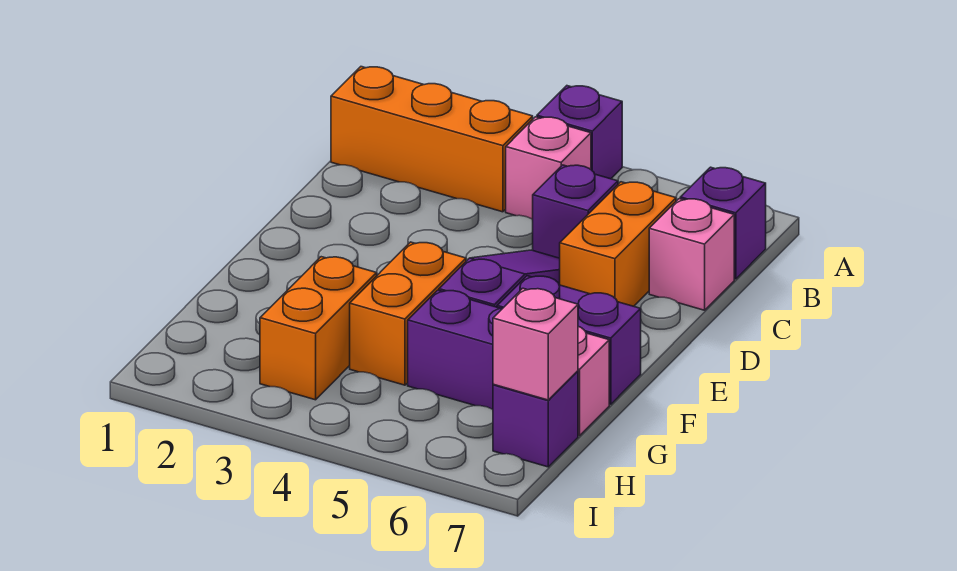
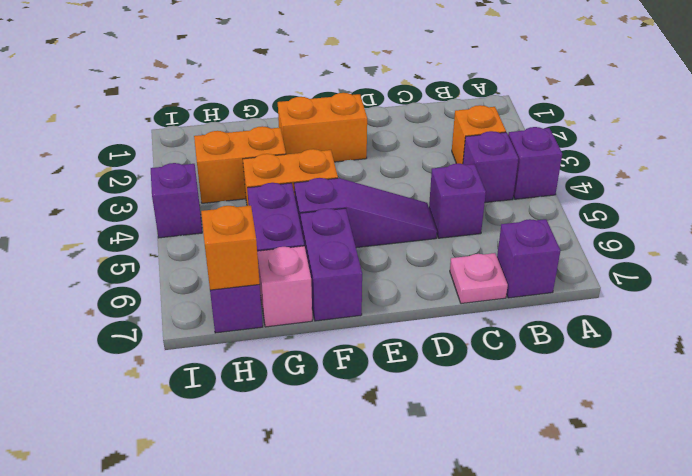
orange 1x3 brick [331,67,533,212] -> orange 1x1 brick [452,105,506,164]
pink 1x1 brick [506,117,591,219] -> purple 1x1 brick [463,131,518,203]
orange 1x2 brick [560,182,676,306] -> orange 1x2 brick moved to [278,93,367,162]
pink 1x1 brick [649,199,734,310] -> pink 1x1 plate [450,253,508,304]
pink 1x1 brick [493,288,578,400] -> orange 1x1 brick [201,206,260,290]
none -> purple 1x1 brick [151,163,202,238]

